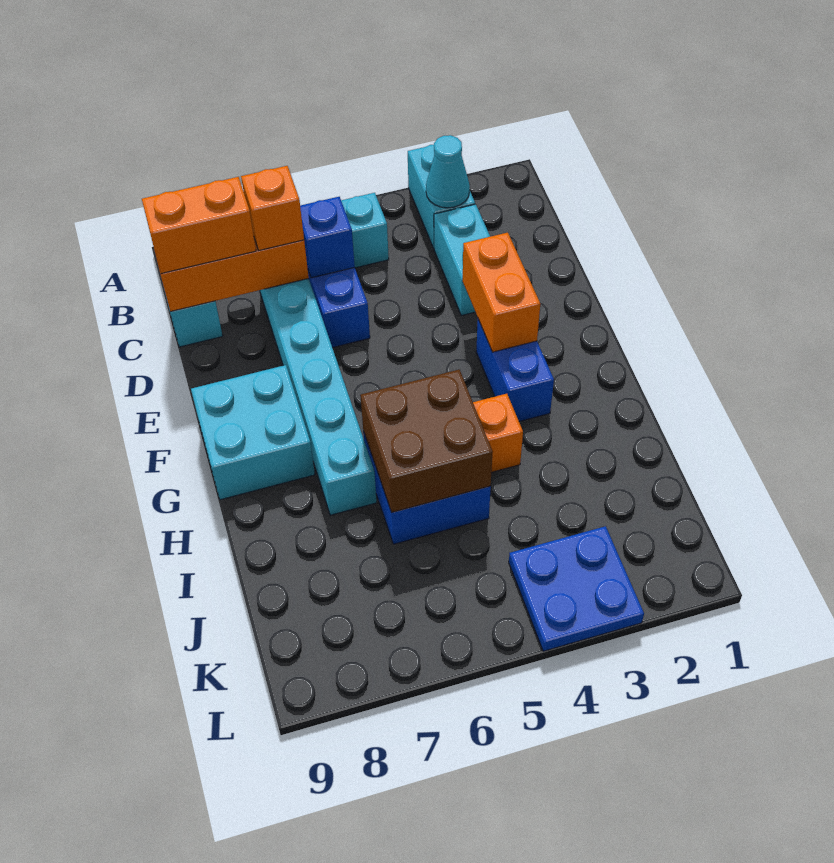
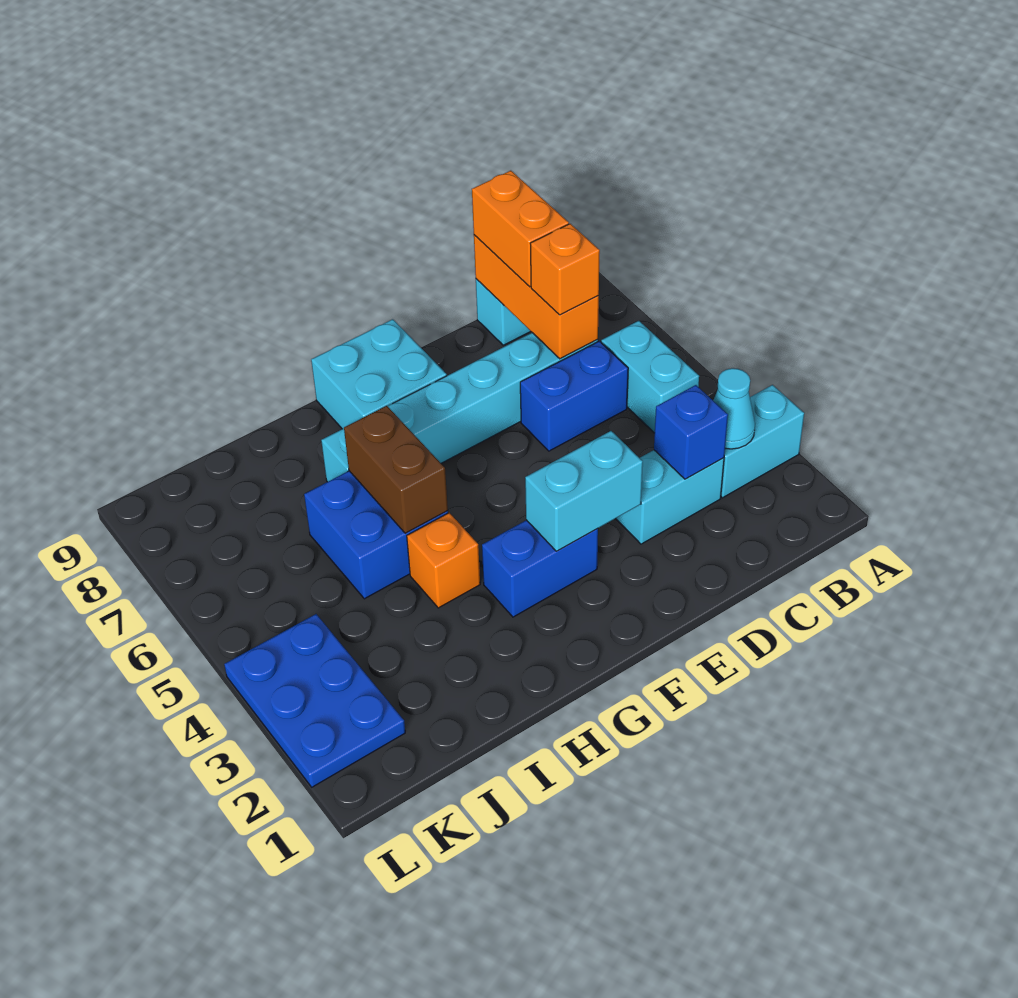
blue 1x1 brick [300,197,355,278] -> blue 1x1 brick moved to [654,385,728,479]
orange 1x2 brick [463,233,540,352] -> cyan 1x2 brick [525,431,643,551]
brown 2x2 brick [361,370,493,512] -> brown 1x2 brick [344,406,448,533]
blue 2x2 plate [509,526,644,651] -> blue 2x3 plate [224,614,405,787]

